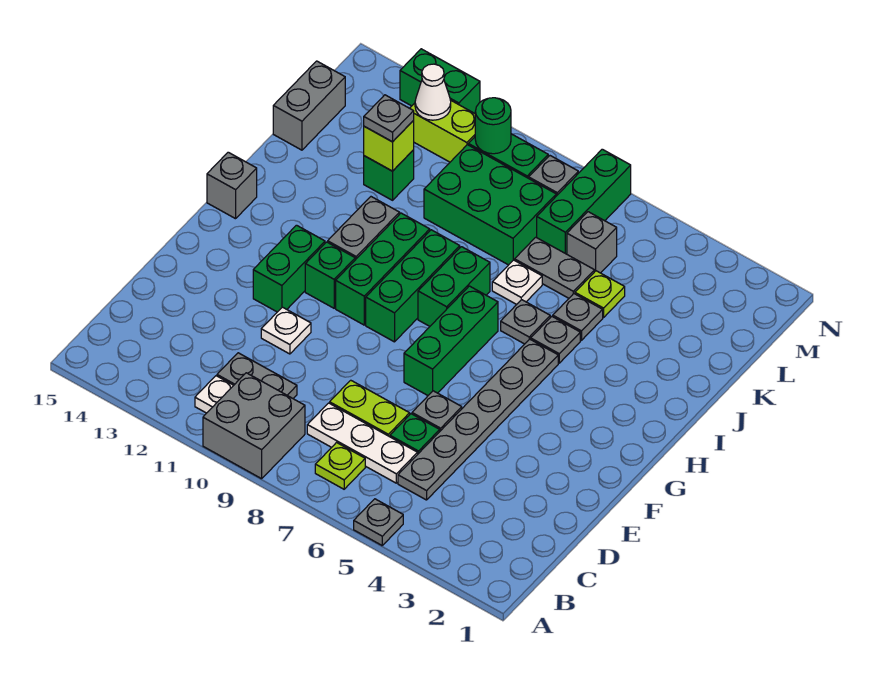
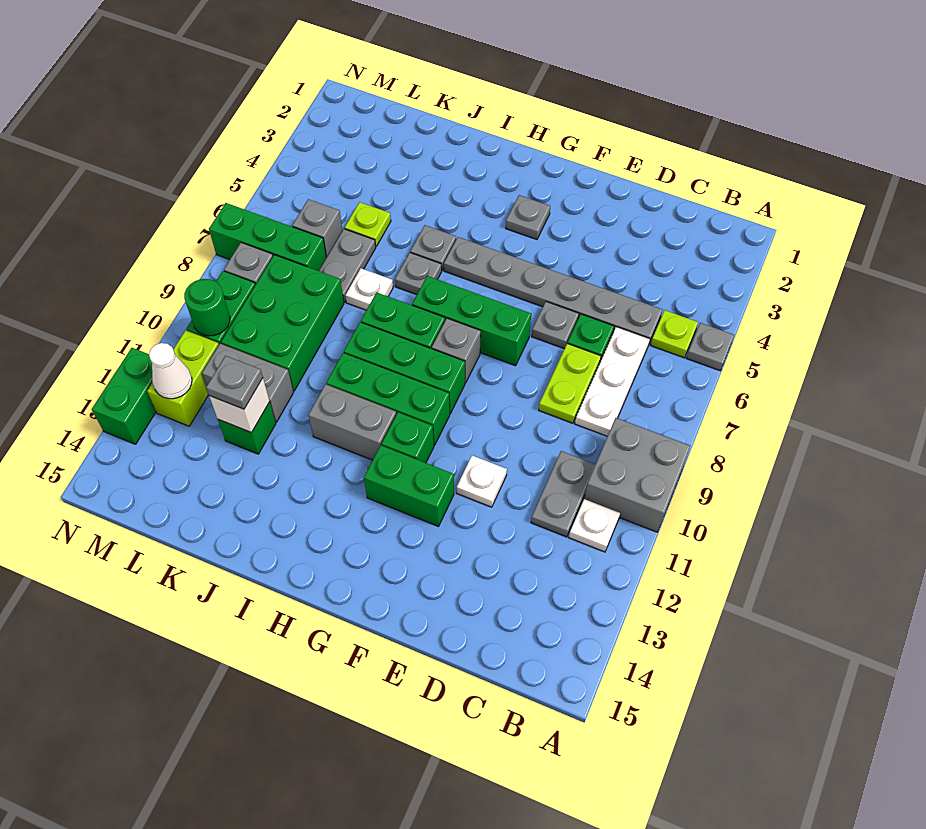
lime 1x1 plate [315,443,365,489] -> lime 1x1 plate moved to [651,310,698,358]
grey 1x1 brick [207,152,257,219] -> grey 1x1 brick moved to [432,318,481,383]
grey 1x1 plate [553,294,603,340] -> grey 1x1 plate moved to [506,195,550,239]
lime 1x1 brick [364,121,414,171] -> white 1x1 brick [209,378,270,433]
grey 1x2 brick [273,61,345,150] -> grey 1x2 brick moved to [202,344,293,422]

